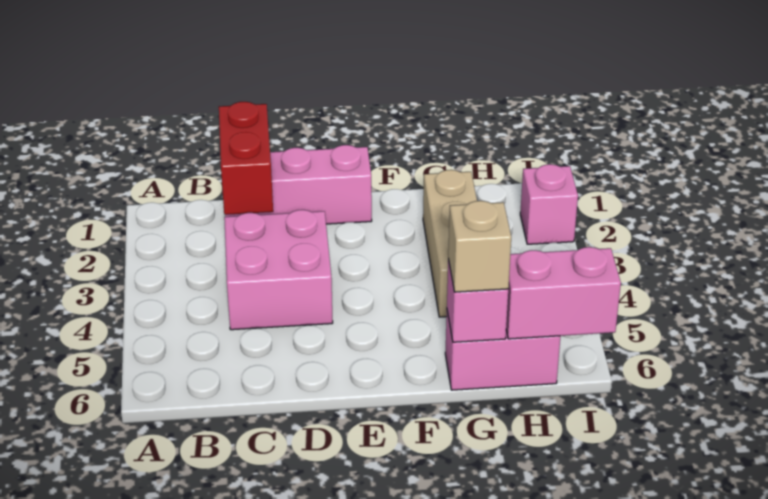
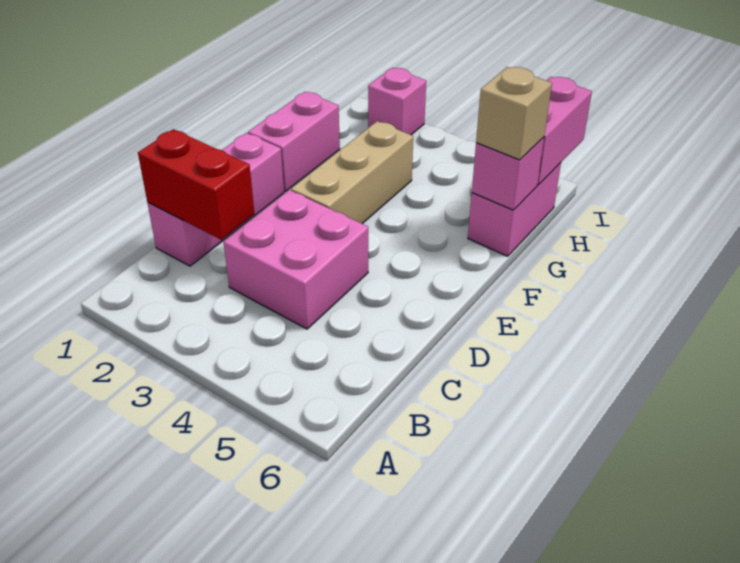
none -> pink 1x2 brick [248,92,340,192]
tan 1x3 brick [423,170,477,317] -> tan 1x3 brick turned to [291,121,413,224]

